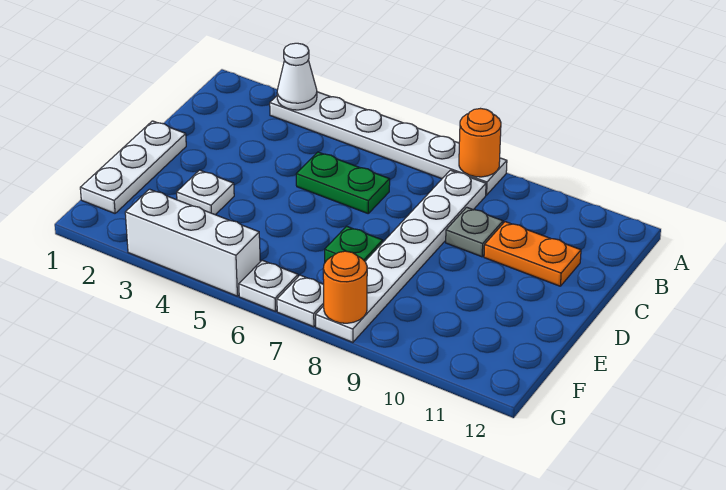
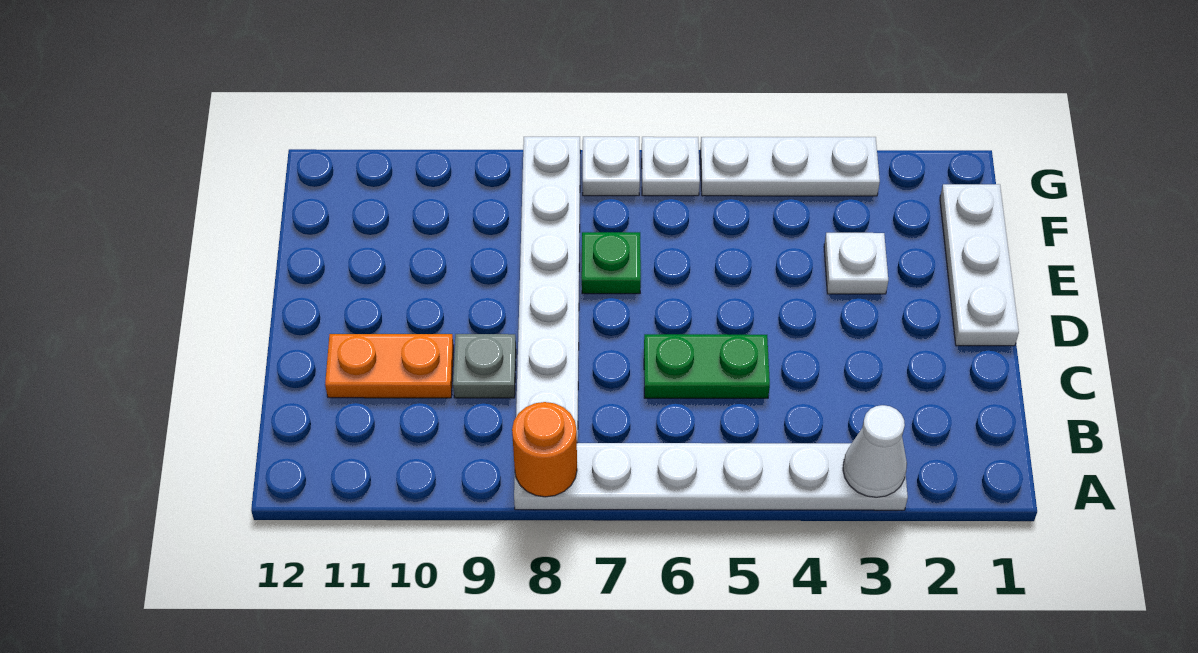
white 1x3 brick [125,189,260,296] -> white 1x3 plate [700,137,880,196]
orange 1x1 round brick [323,251,367,323] -> none

